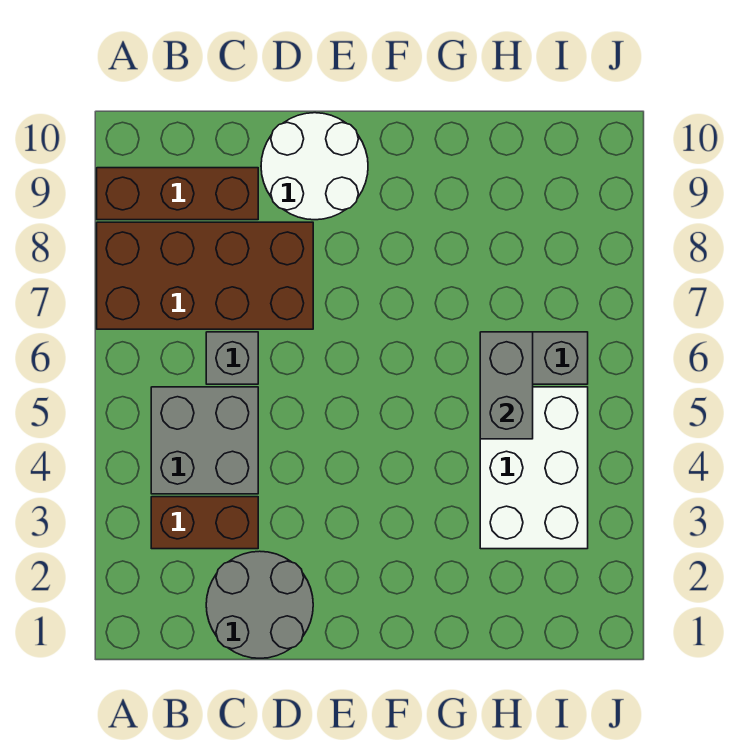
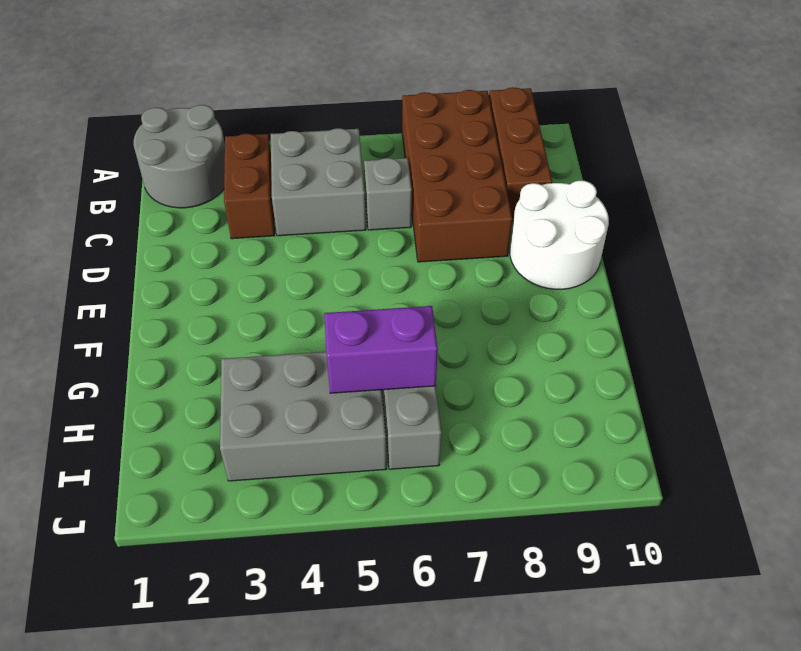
grey 2x2 round brick [206,551,313,658] -> grey 2x2 round brick moved to [134,105,225,208]
white 2x3 brick [480,387,588,549] -> grey 2x3 brick [220,352,387,481]
grey 1x2 brick [480,332,533,439] -> purple 1x2 brick [324,306,438,393]

